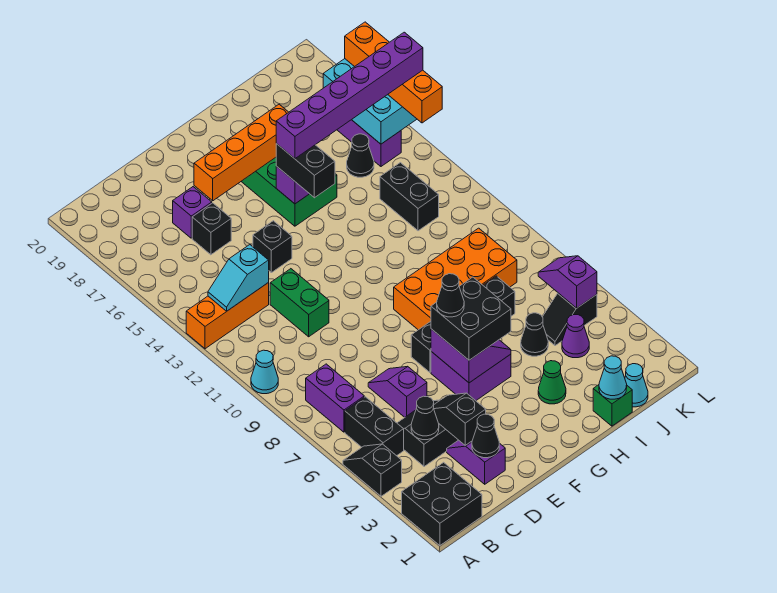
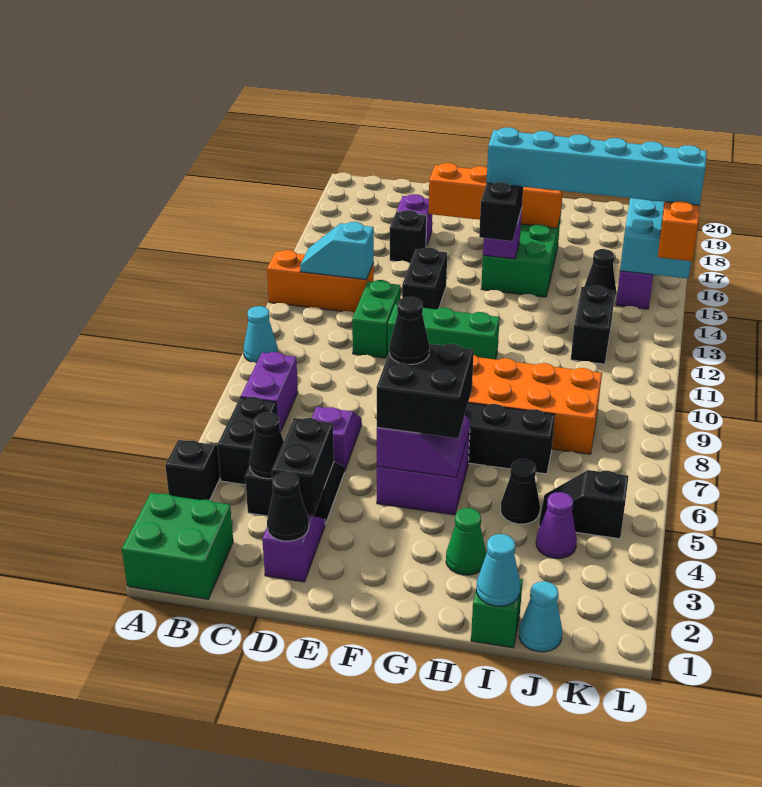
black 2x2 brick [402,462,482,546] -> green 2x2 brick [122,493,233,599]
black 1x2 slope [433,393,486,445] -> black 1x2 brick [272,418,334,515]
none -> green 1x3 brick [388,304,500,359]
black 1x1 brick [253,221,292,273] -> black 1x2 brick [402,248,447,309]
purple 1x6 brick [276,32,423,159] -> cyan 1x6 brick [487,127,707,205]
purple 1x2 slope [538,256,597,308] -> none

